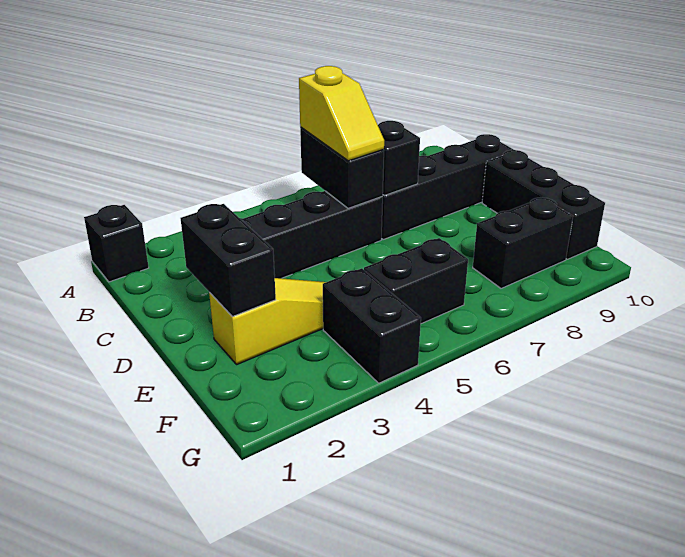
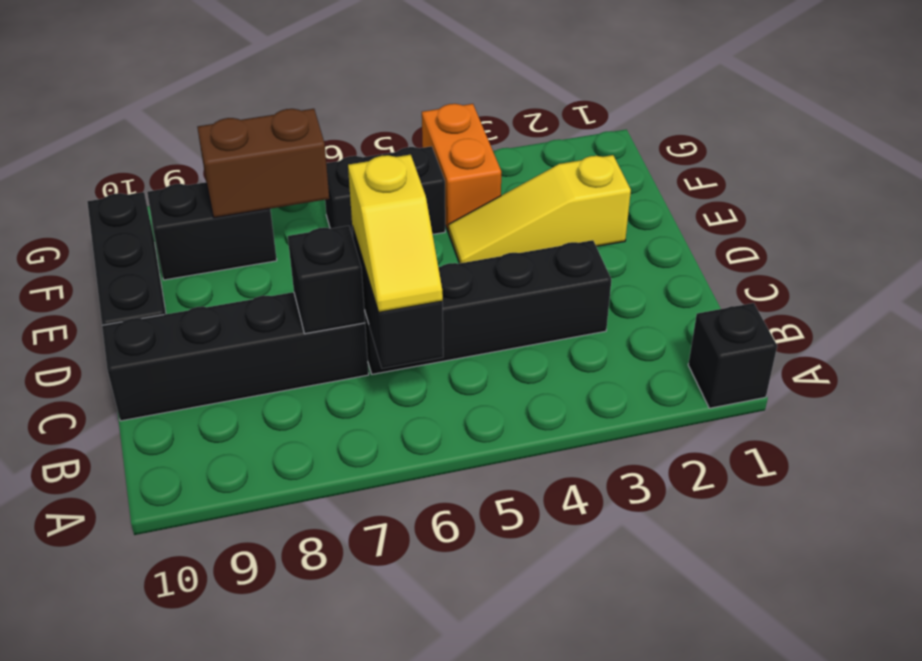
yellow 1x2 slope [299,66,384,161] -> yellow 1x2 slope turned to [348,155,443,312]
black 1x2 brick [180,204,276,317] -> none
black 1x2 brick [323,268,421,383] -> orange 1x2 brick [422,104,501,232]
none -> brown 1x2 brick [197,109,329,218]

